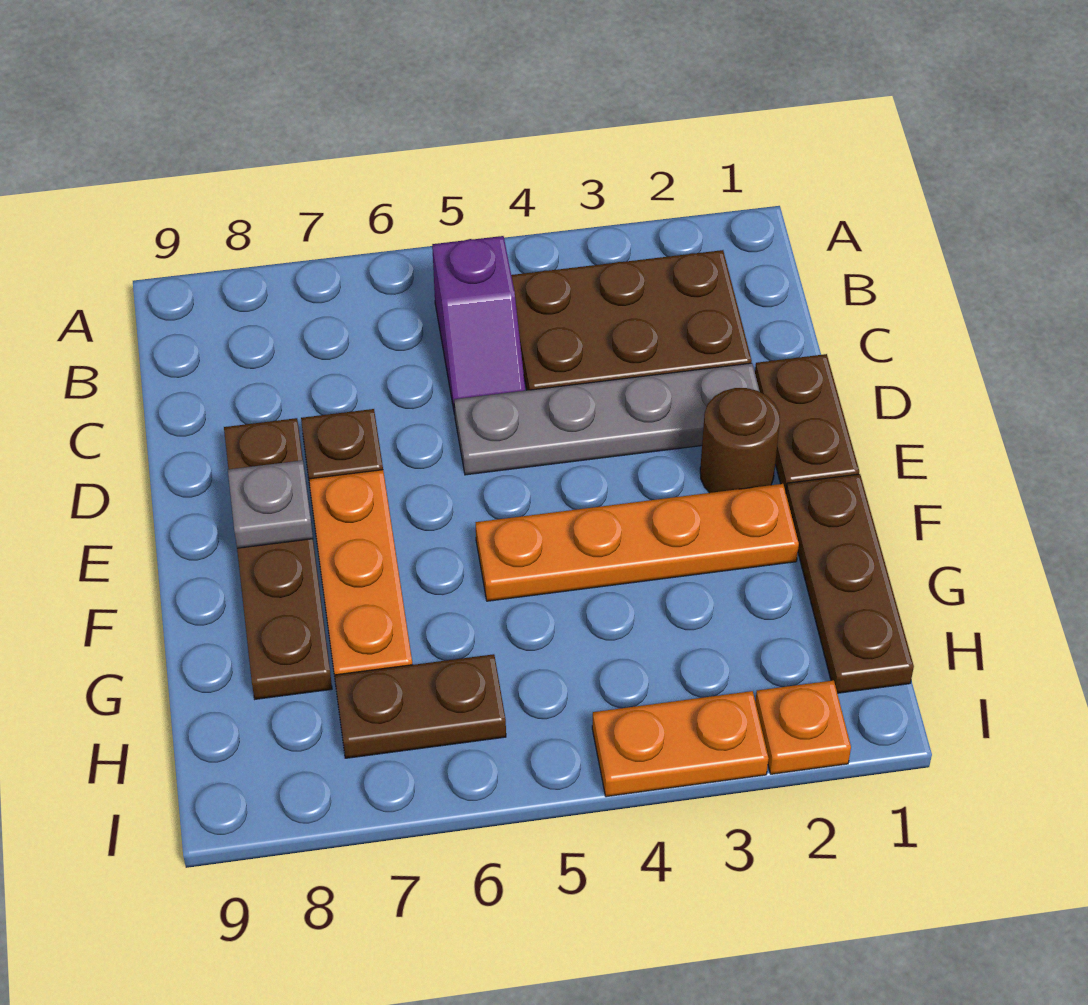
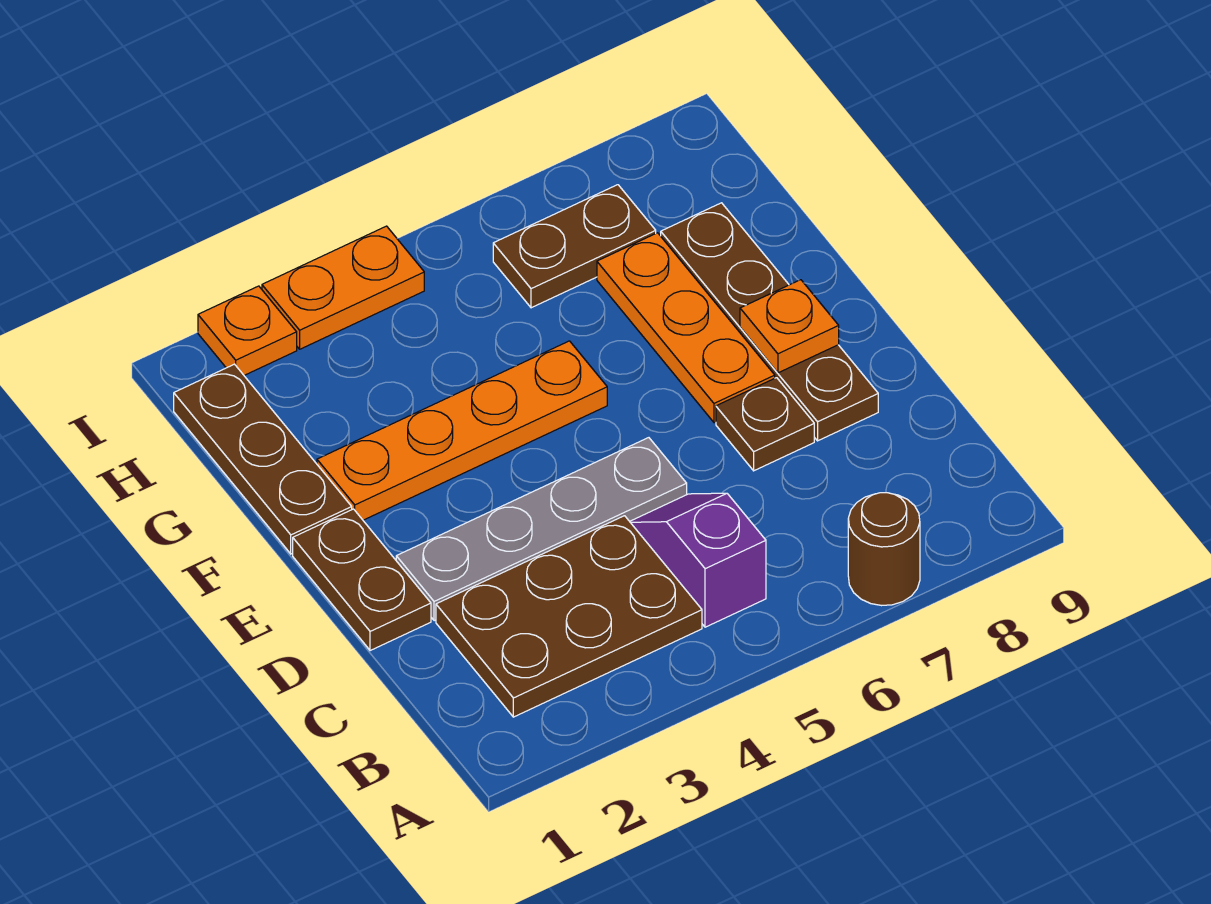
brown 1x1 round brick [700,388,780,493] -> brown 1x1 round brick moved to [848,493,920,606]
grey 1x1 plate [228,460,313,548] -> orange 1x1 plate [740,280,839,373]

